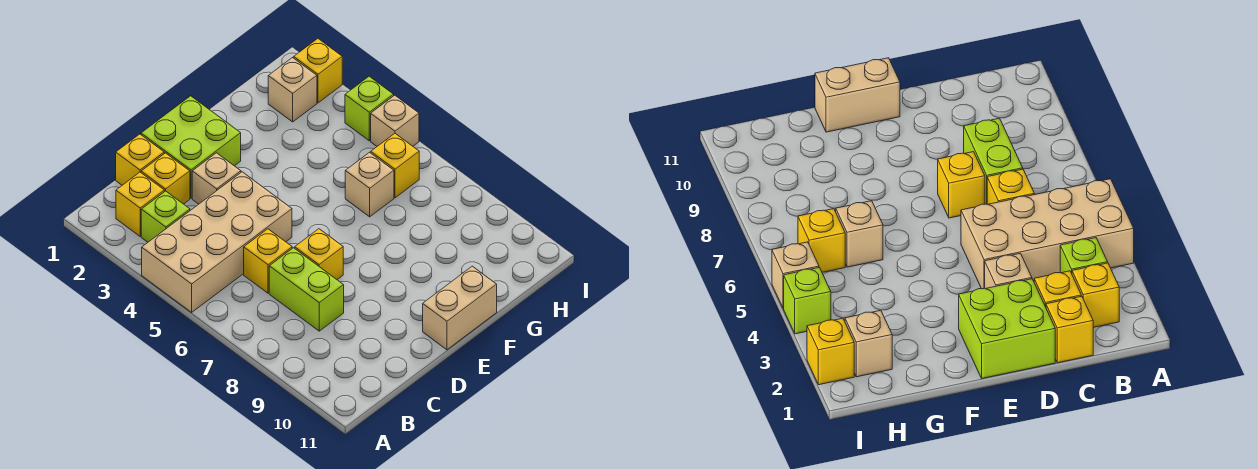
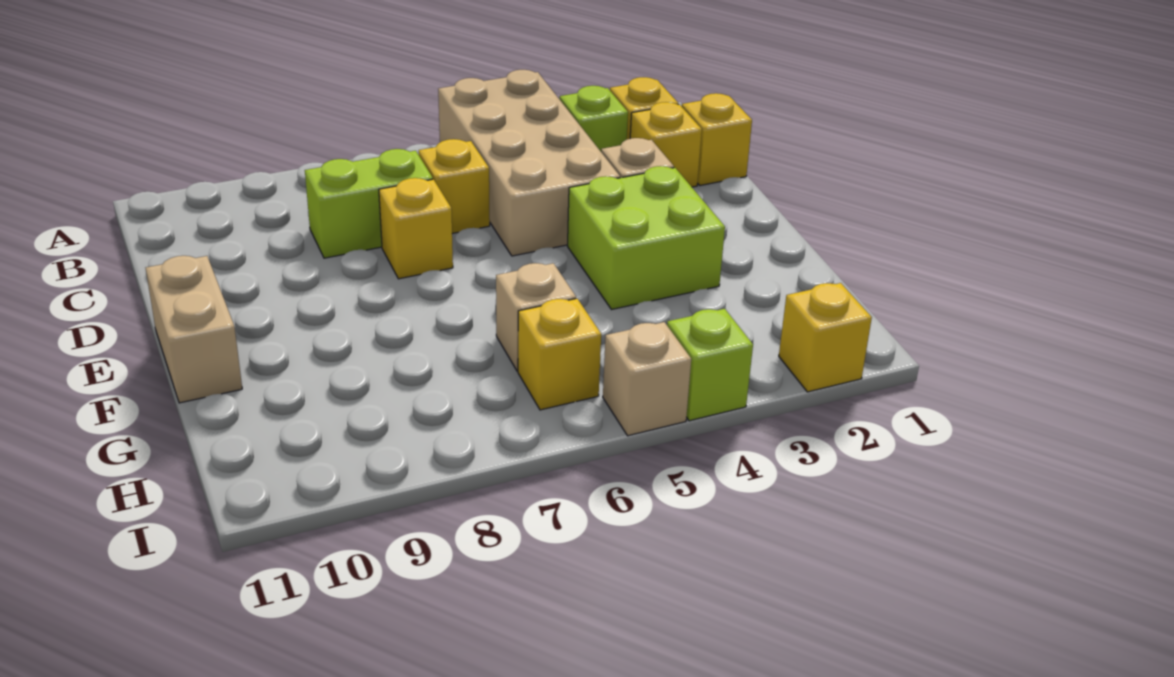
lime 2x2 brick [141,96,241,198] -> lime 2x2 brick moved to [568,166,725,310]
tan 1x1 brick [268,58,317,122] -> none

